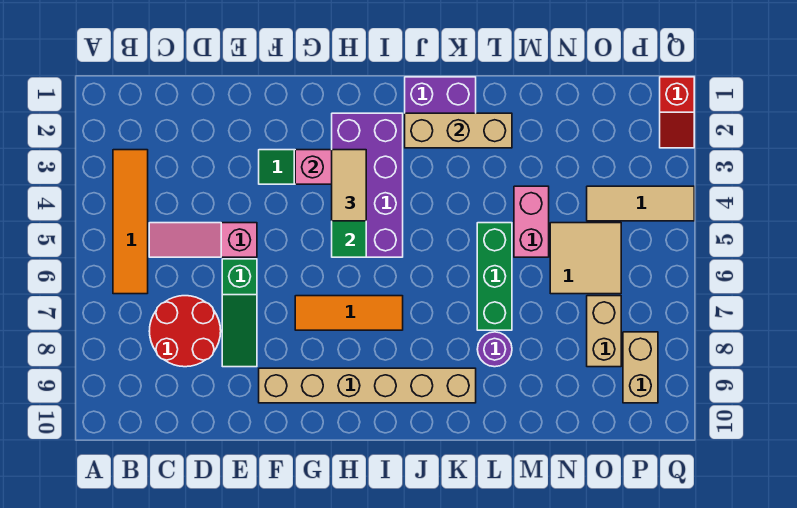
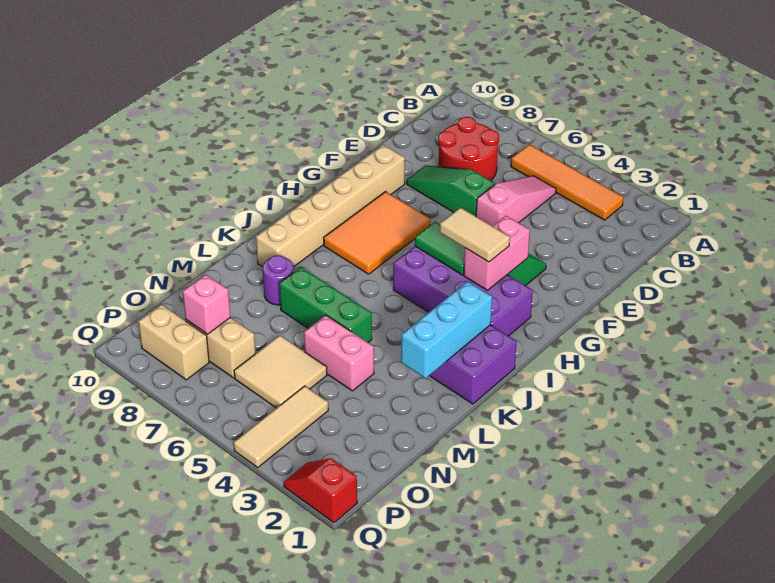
orange 1x3 tile [295,296,403,330] -> orange 2x3 tile [324,192,430,274]
tan 1x3 brick [405,113,512,148] -> cyan 1x3 brick [401,281,492,378]
none -> pink 1x1 brick [183,274,230,334]

